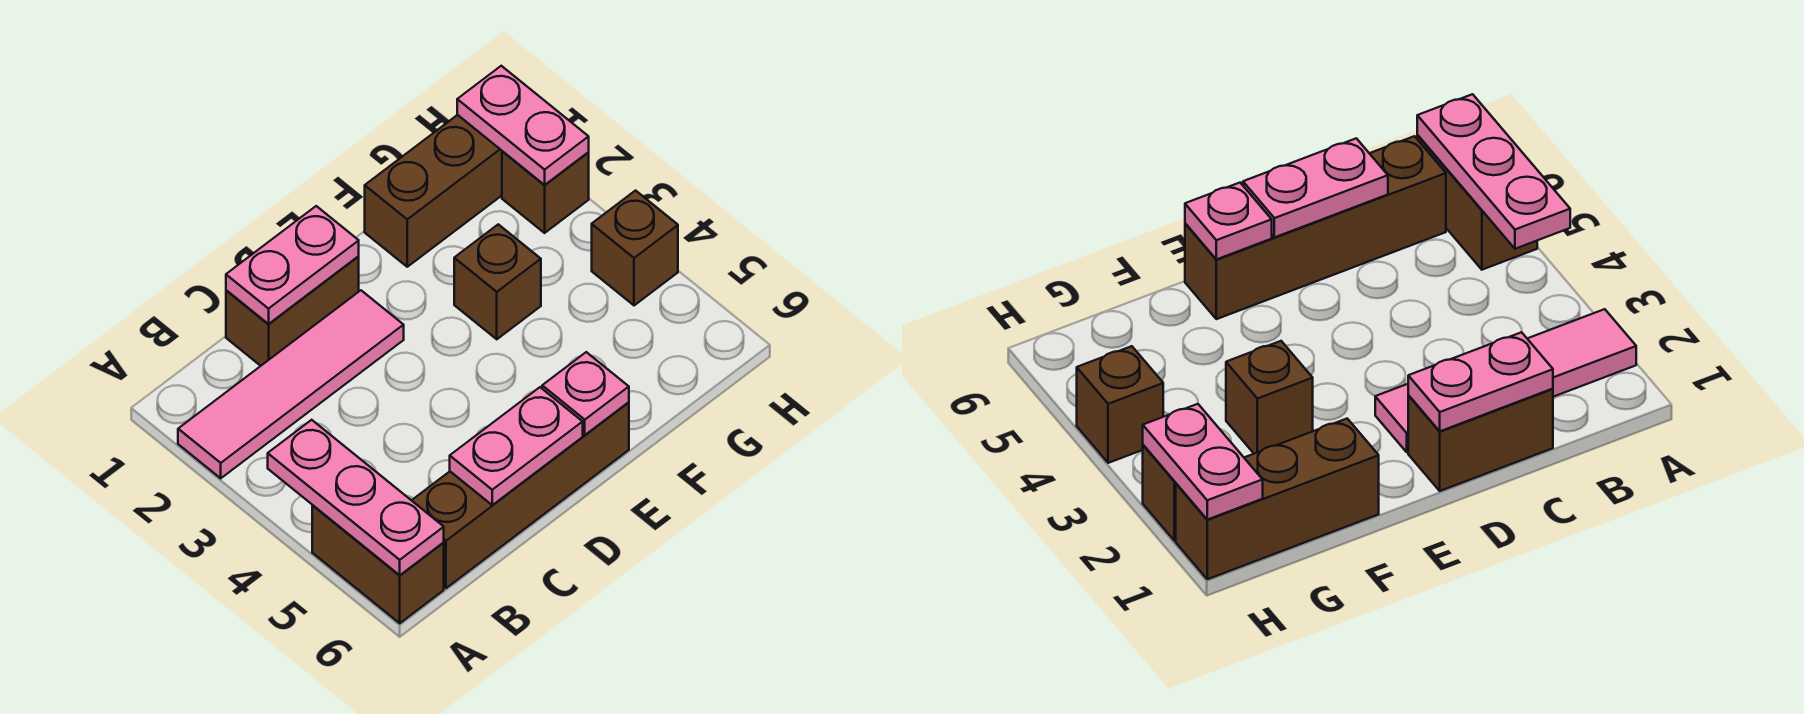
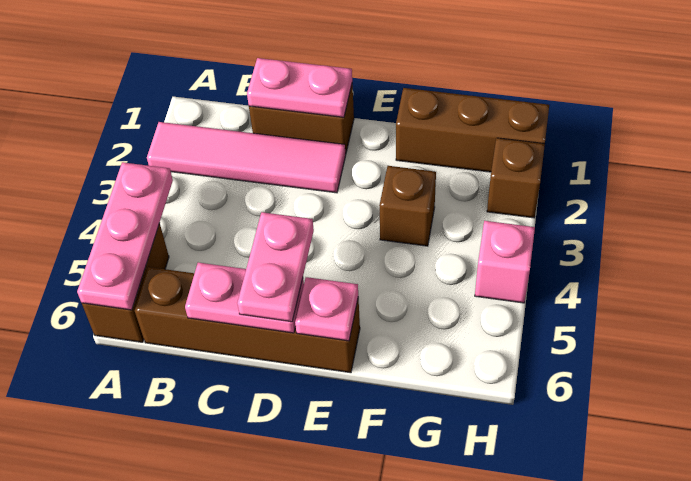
pink 1x2 plate [457,66,589,185] -> pink 1x2 plate moved to [237,212,314,322]
brown 1x1 brick [592,191,678,305] -> pink 1x1 brick [475,221,535,303]

